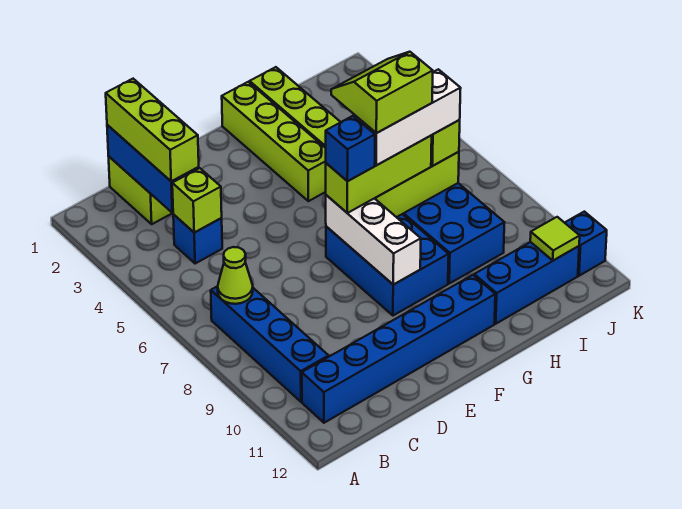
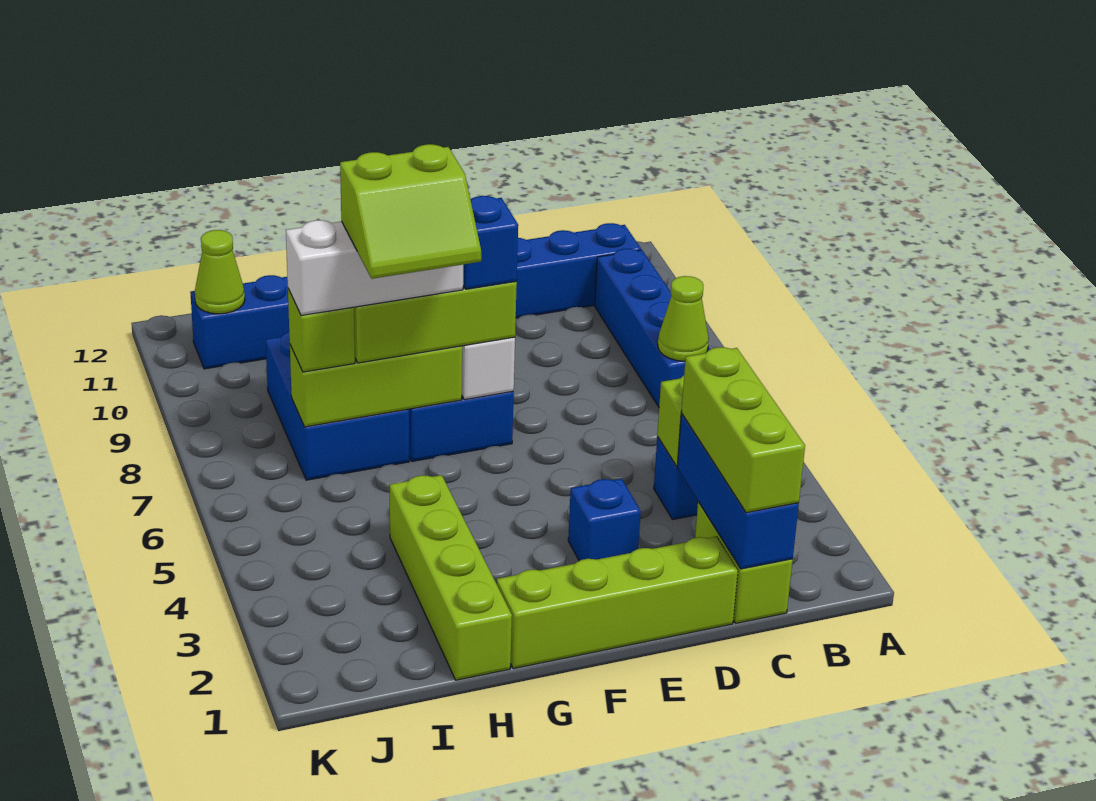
lime 1x4 brick [222,82,326,201] -> lime 1x4 brick turned to [497,536,738,669]
lime 1x1 tile [530,217,580,261] -> lime 1x1 cone [195,230,245,314]
blue 1x1 brick [565,212,607,276] -> blue 1x1 brick moved to [568,479,641,561]

